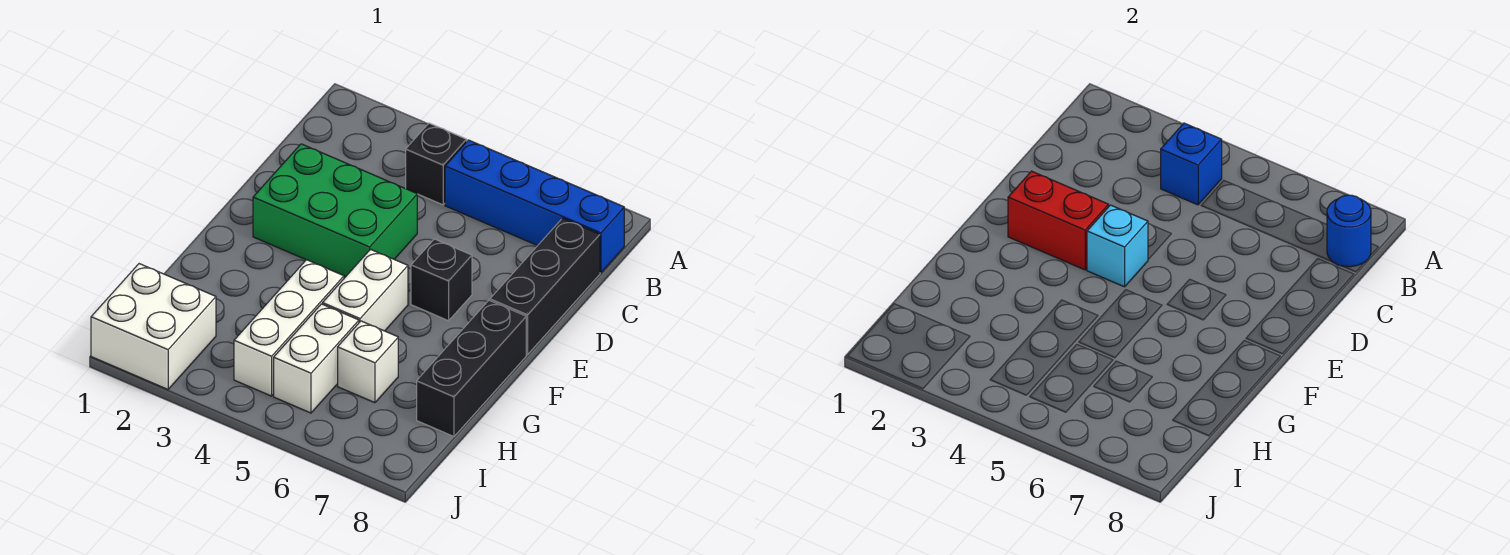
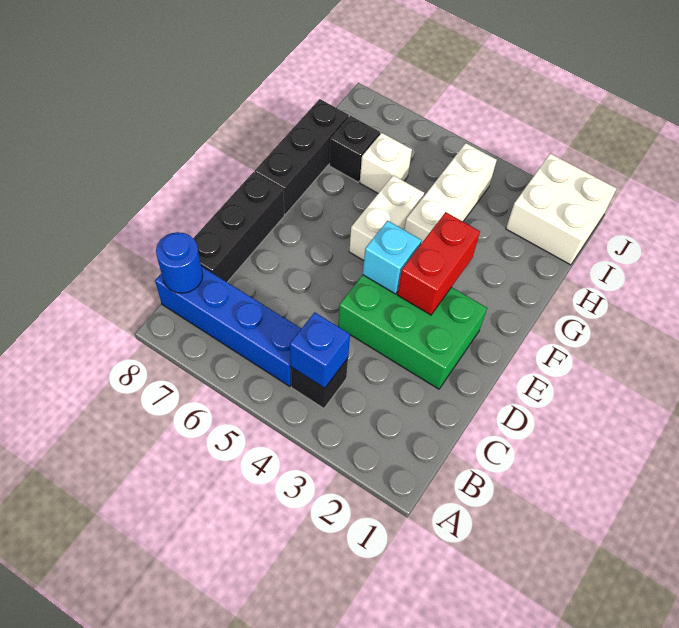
red 1x2 brick [1008,171,1109,270] -> red 1x2 brick turned to [397,212,480,315]
black 1x1 brick [411,239,472,321] -> black 1x1 brick moved to [329,116,380,182]
white 1x2 brick [274,304,359,413] -> none

